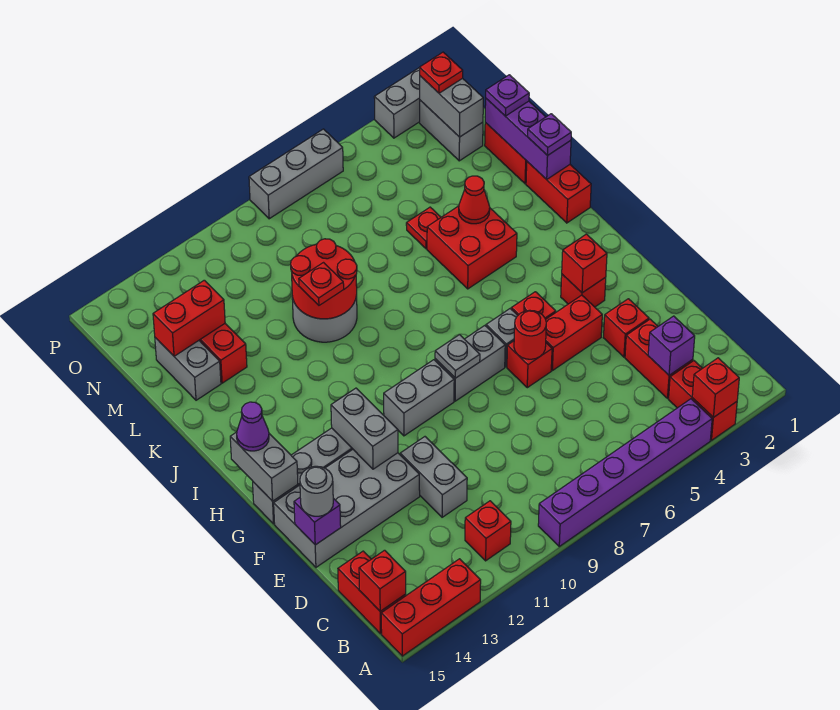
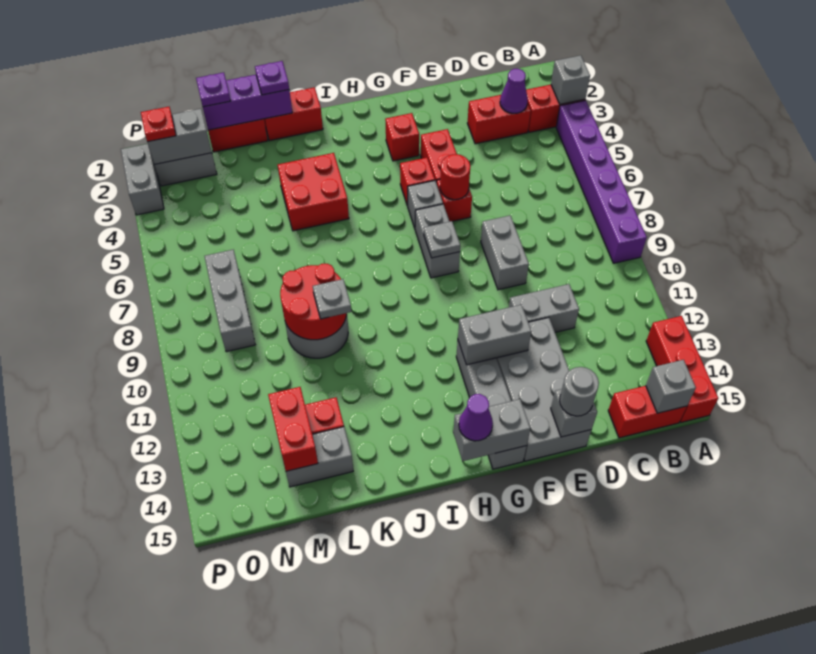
red 1x1 brick [692,358,739,418] -> grey 1x1 brick [551,55,590,104]
red 1x1 brick [465,501,511,561] -> none
red 1x1 brick [359,550,406,611] -> grey 1x1 brick [646,360,696,413]
purple 1x1 brick [648,316,695,375] -> purple 1x1 cone [500,69,528,113]
red 1x1 brick [603,299,649,357] -> none
purple 1x1 brick [294,498,341,545] -> grey 1x1 brick [551,389,597,437]
red 1x1 brick [562,234,607,293] -> none
grey 1x2 brick [384,360,454,436] -> grey 1x2 brick moved to [481,216,529,290]
red 1x1 cone [459,176,490,224] -> none
red 1x1 plate [299,263,344,305] -> grey 1x1 plate [313,279,351,319]
red 1x1 plate [406,207,441,249] -> none
grey 1x3 brick [249,129,343,219] -> grey 1x3 brick moved to [205,250,255,352]

